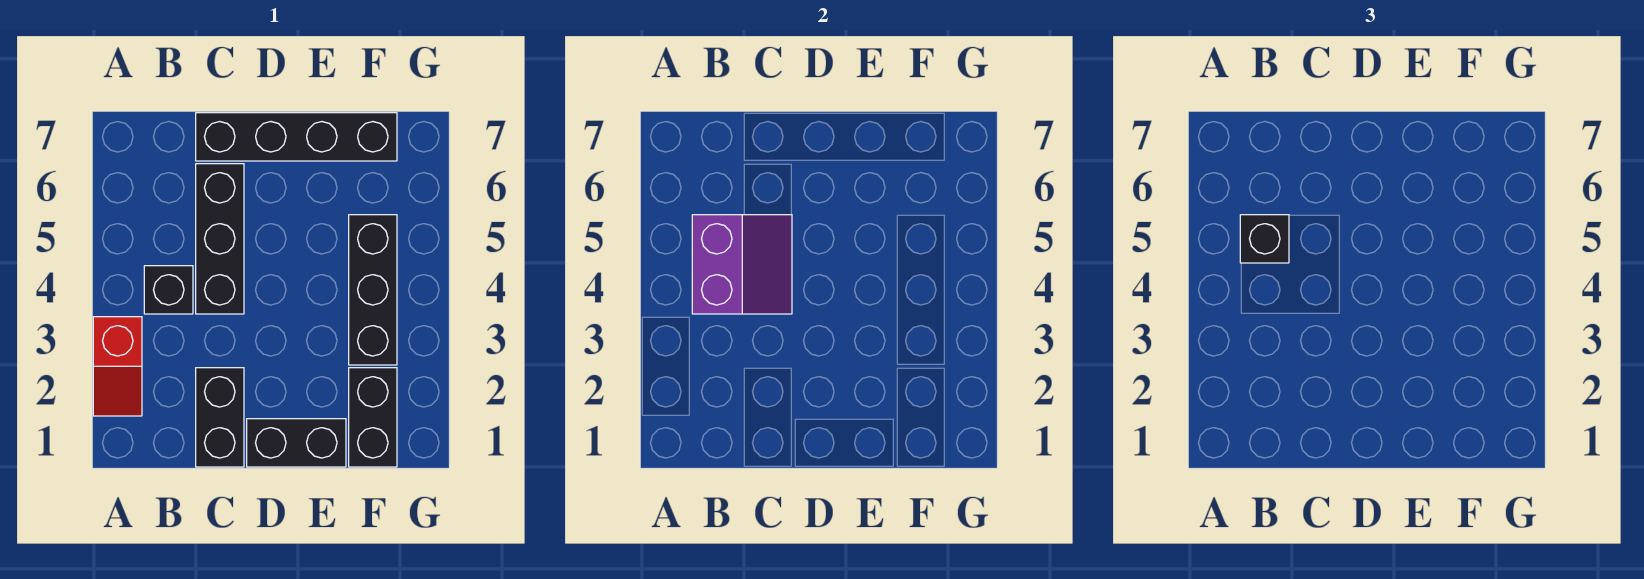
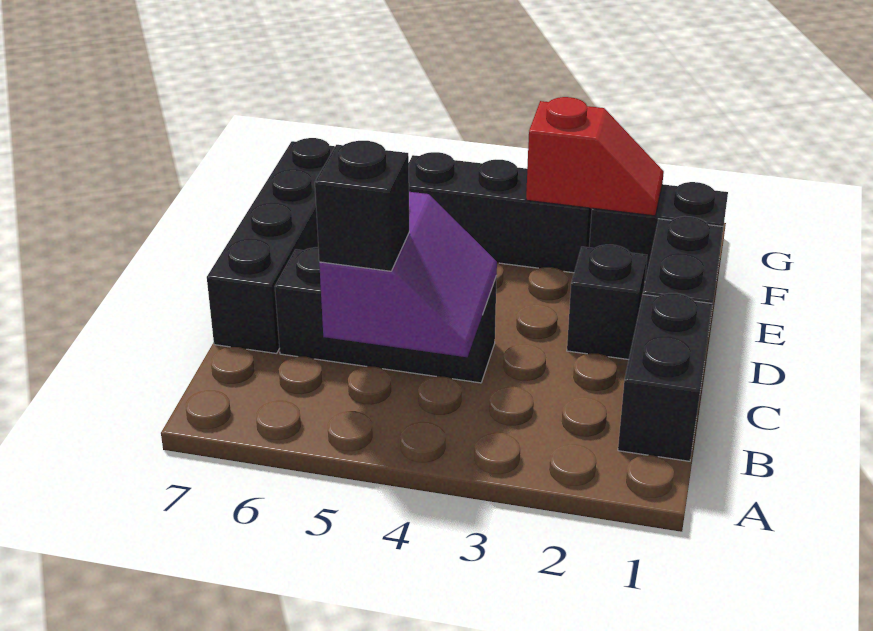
red 1x2 slope [93,317,142,416] -> red 1x2 slope moved to [526,97,664,216]
black 1x1 brick [144,266,193,314] -> black 1x1 brick moved to [567,245,647,360]
purple 2x2 slope [692,215,792,314] -> purple 2x2 slope turned to [319,192,497,357]
black 1x2 brick [196,368,244,467] -> black 1x2 brick turned to [618,293,712,461]

